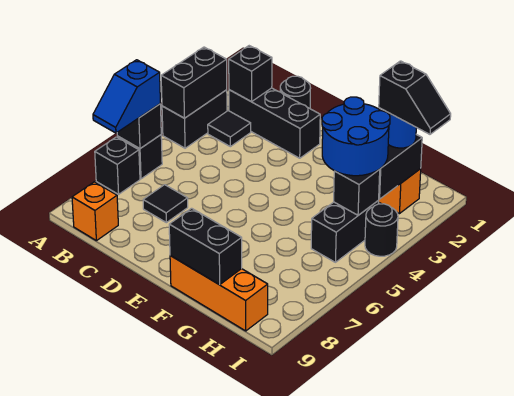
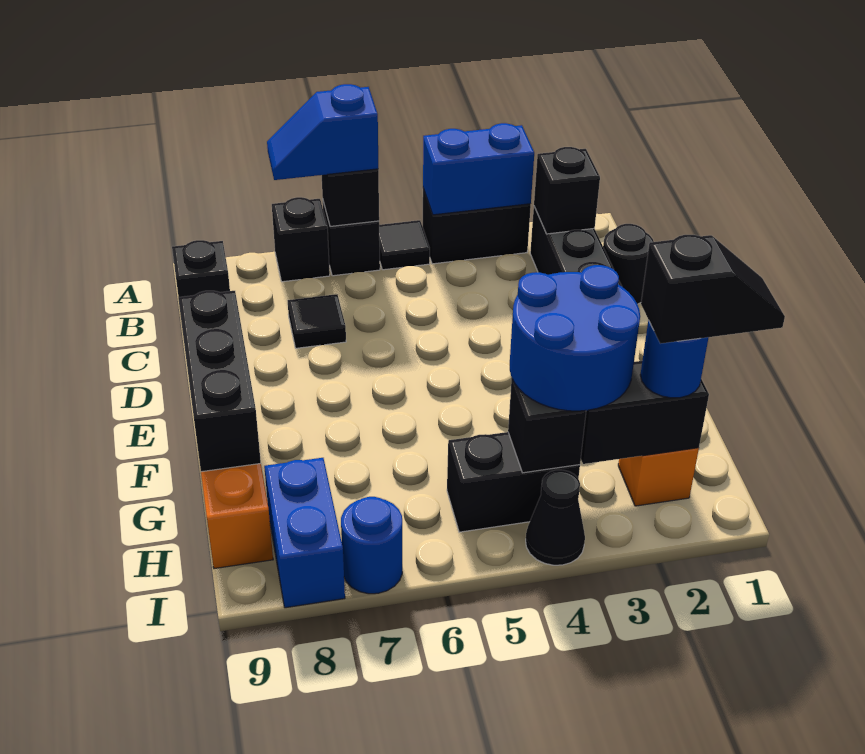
black 1x2 brick [161,47,227,118] -> blue 1x2 brick [423,123,534,215]
black 1x1 tile [208,111,251,147] -> black 1x1 tile moved to [379,220,430,270]
orange 1x1 brick [72,182,118,241] -> black 1x1 brick [172,240,230,297]
black 1x2 brick [169,208,242,285] -> black 1x3 brick [178,291,261,472]
black 1x2 slope [379,61,451,134] -> black 1x2 slope turned to [641,235,785,344]
none -> blue 1x2 brick [264,458,345,608]
black 1x1 round brick [365,204,398,256] -> black 1x1 cone [526,470,585,565]
none -> blue 1x1 round brick [341,497,402,594]

